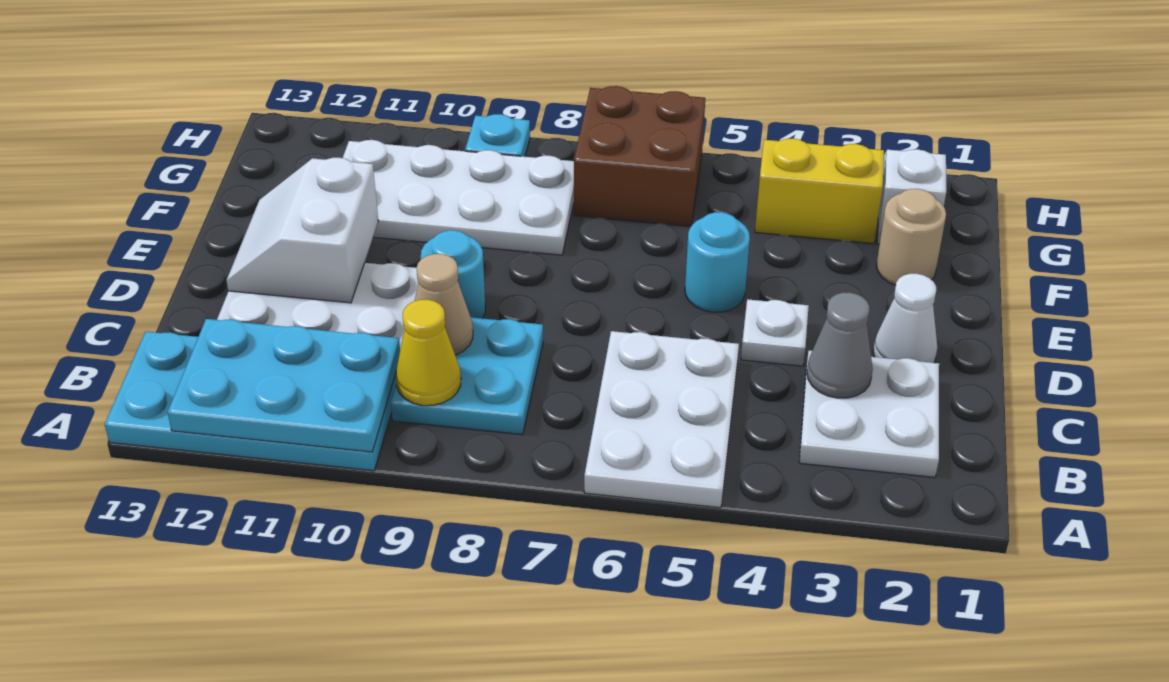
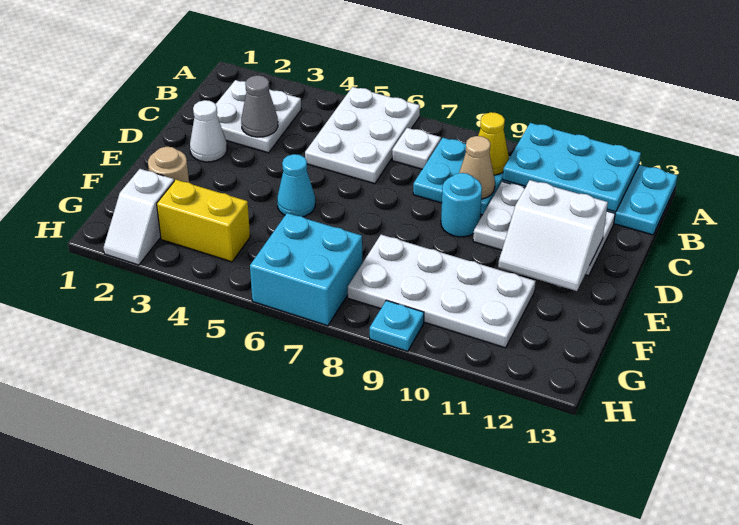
white 1x1 plate [741,299,809,366] -> white 1x1 plate moved to [392,128,441,169]
white 2x2 slope [226,158,378,303] -> white 2x2 slope turned to [498,180,608,291]
cyan 1x1 round brick [685,212,750,312] -> cyan 1x1 cone [277,154,315,217]
brown 2x2 brick [574,86,705,227] -> cyan 2x2 brick [250,213,362,326]

